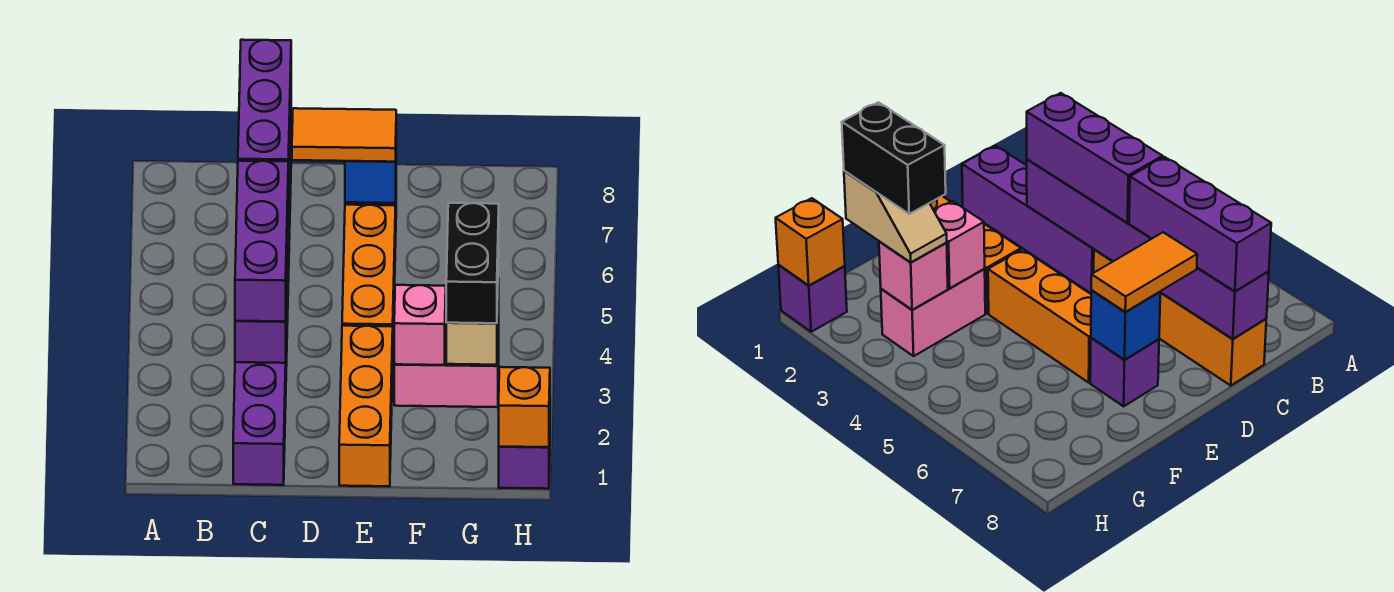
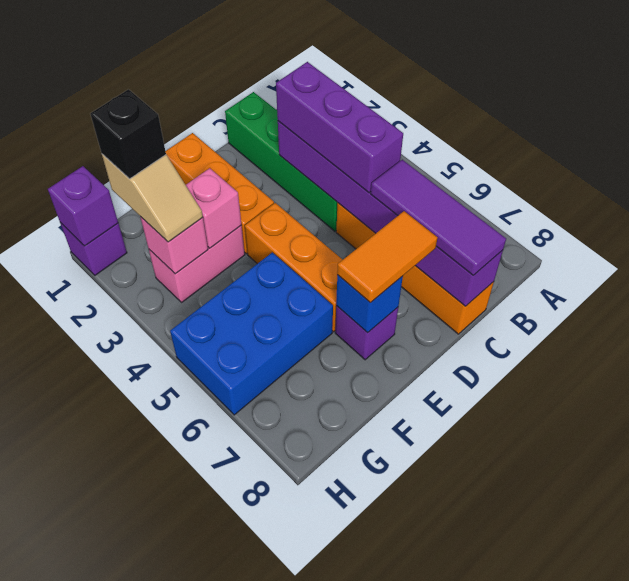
purple 1x4 brick [233,325,287,485] -> green 1x4 brick [225,92,338,231]
purple 1x3 brick [238,40,291,199] -> purple 1x3 tile [371,160,506,275]
none -> blue 2x3 brick [170,253,333,415]
black 1x2 brick [446,203,499,323] -> black 1x1 brick [90,89,166,179]
orange 1x1 brick [499,367,550,447] -> purple 1x1 brick [48,166,118,246]

